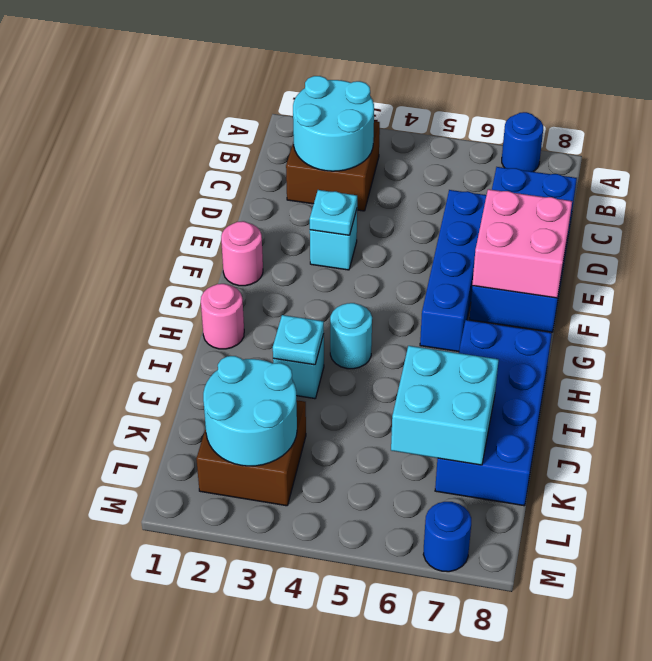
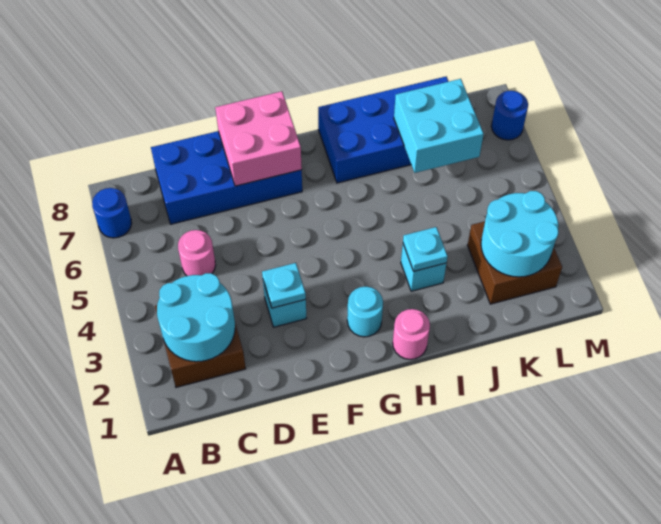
blue 1x4 brick [420,190,487,352] -> none
pink 1x1 round brick [221,221,263,286] -> pink 1x1 round brick moved to [178,230,216,276]
cyan 1x1 round brick [330,303,372,369] -> cyan 1x1 round brick moved to [347,287,383,337]

